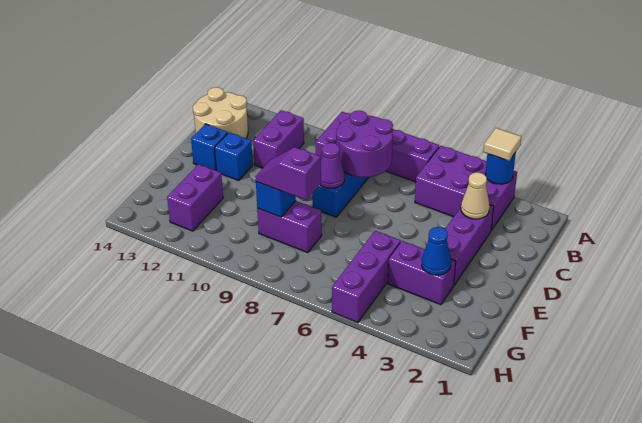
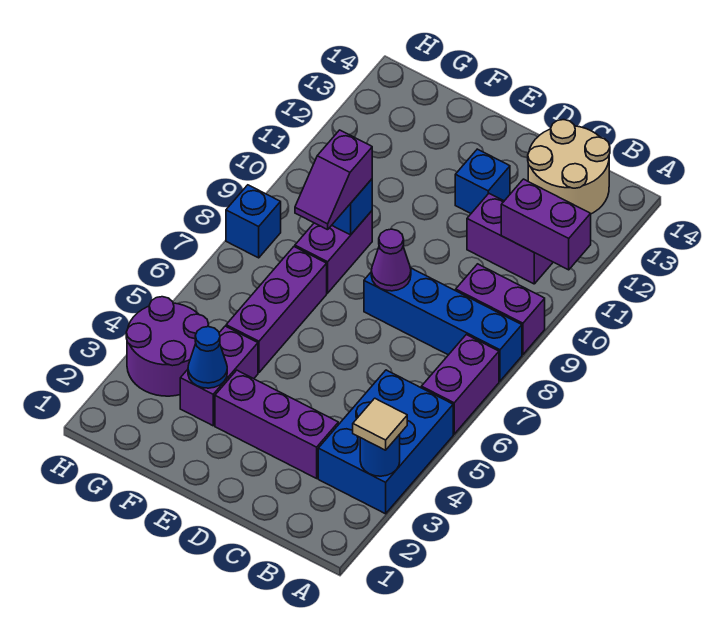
purple 2x3 brick [415,146,517,230] -> blue 2x3 brick [318,370,453,514]
purple 2x2 round brick [336,111,393,177] -> purple 2x2 round brick moved to [126,297,209,396]
tan 1x1 cone [461,172,490,219] -> none
blue 1x1 brick [191,124,228,171] -> blue 1x1 brick moved to [226,185,281,258]
purple 1x3 brick [332,231,401,323] -> purple 1x3 brick turned to [226,247,327,373]
purple 1x2 slope [255,147,321,200] -> purple 1x2 slope turned to [295,130,372,230]
purple 1x2 brick [167,164,223,231] -> purple 1x2 brick moved to [501,179,591,270]

